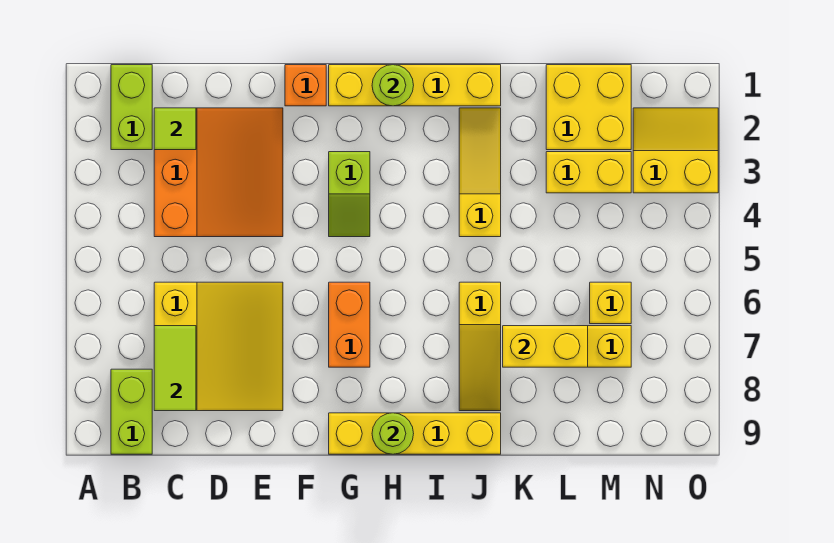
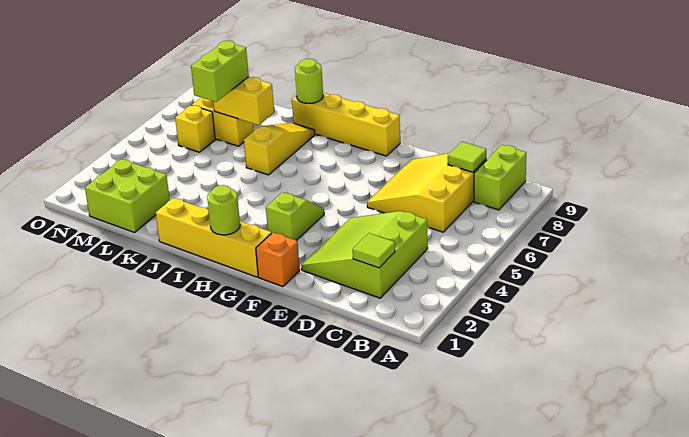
lime 1x2 brick [111,65,152,150] -> lime 1x2 brick moved to [191,41,249,102]
orange 3x3 slope [154,108,283,237] -> lime 3x3 slope [302,211,428,298]
lime 1x2 tile [154,326,196,411] -> lime 1x1 tile [448,142,486,172]
orange 1x2 brick [329,282,370,367] -> none
lime 1x1 round brick [372,413,414,454] -> lime 1x1 round brick moved to [295,59,323,103]
yellow 1x3 slope [459,108,501,237] -> none
yellow 2x2 brick [546,65,631,150] -> lime 2x2 brick [85,159,170,232]
yellow 1x2 brick [546,152,631,193] -> none
yellow 2x2 slope [633,108,718,193] -> none

